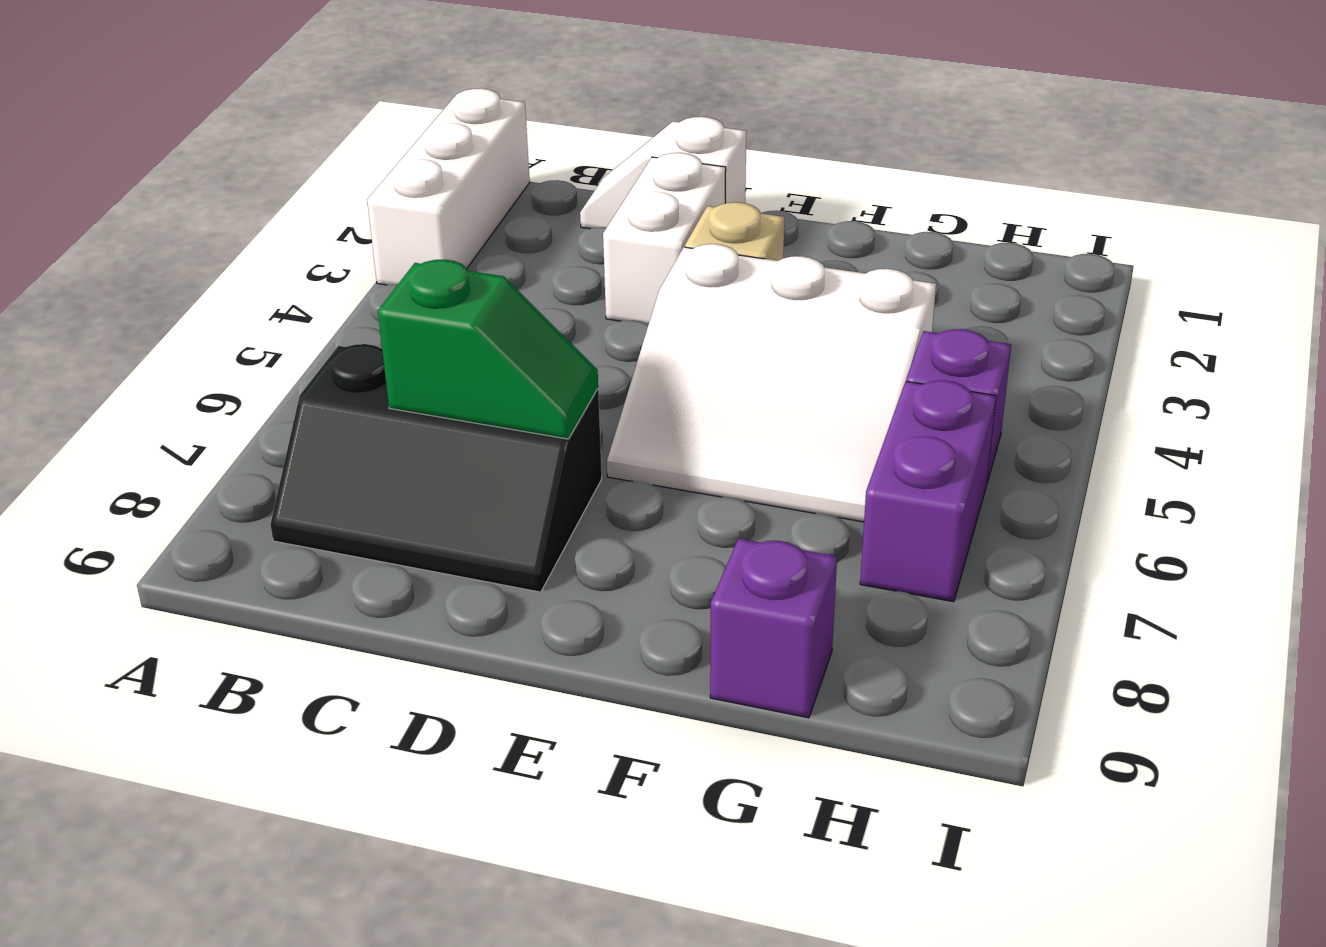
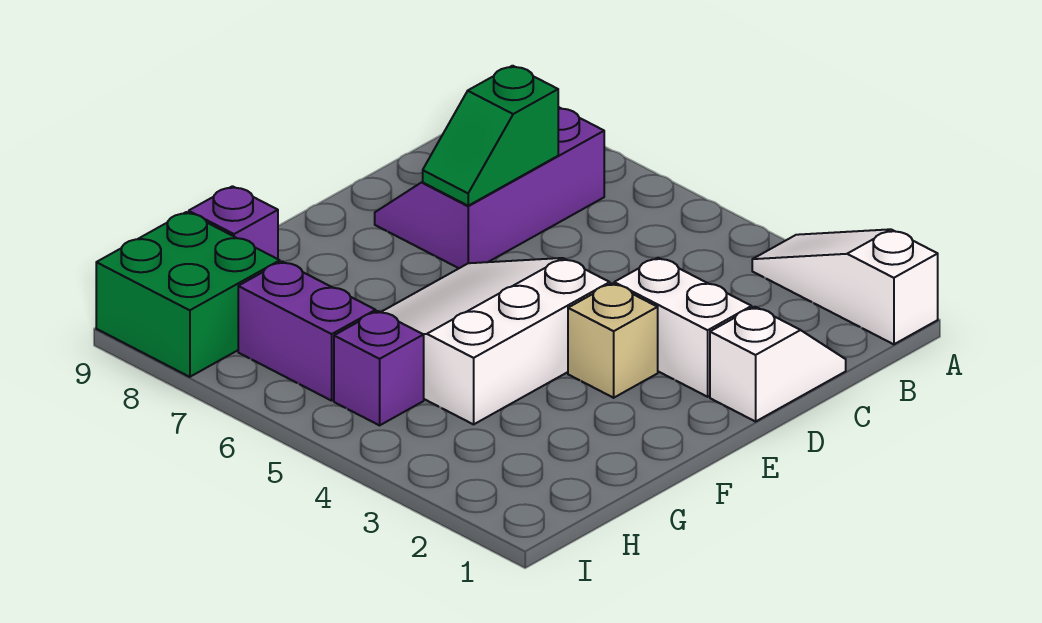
white 1x3 brick [367,88,530,285] -> white 1x3 slope [752,229,938,344]
black 2x3 slope [270,344,602,592] -> purple 2x3 slope [375,107,604,268]
none -> green 2x2 brick [96,212,280,377]

